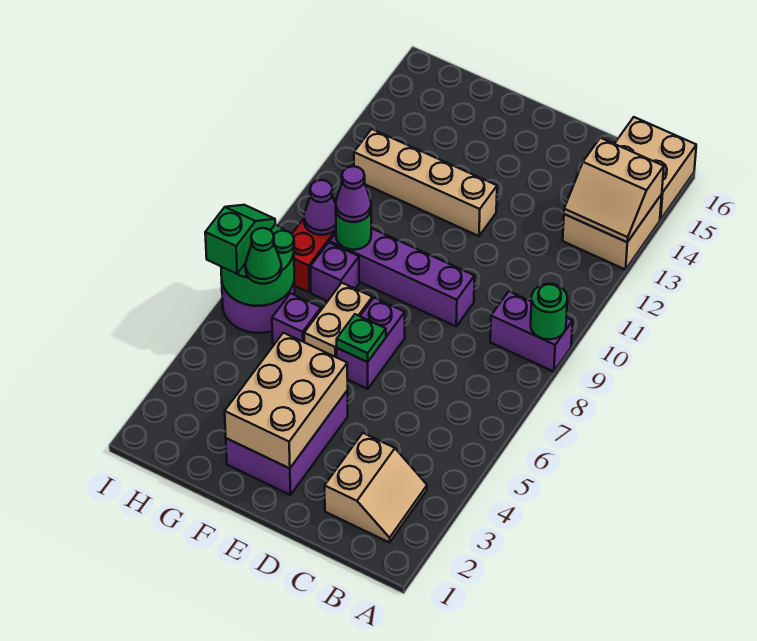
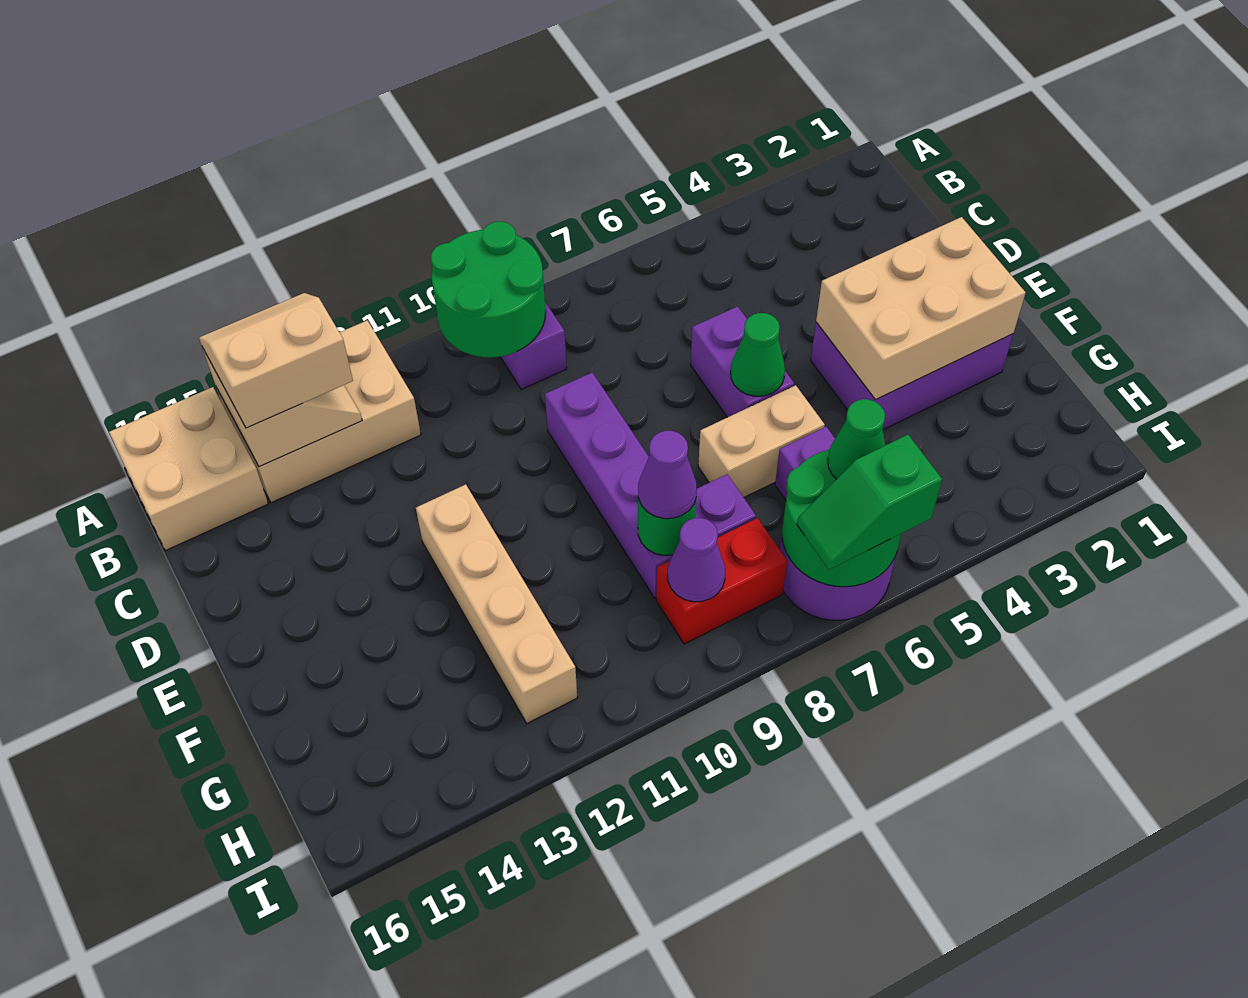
green 1x1 round brick [531,284,567,339] -> green 2x2 round brick [431,222,546,357]
tan 2x2 brick [563,194,662,270] -> tan 2x3 brick [217,320,421,503]
tan 2x2 slope [325,433,427,543] -> tan 2x2 slope moved to [199,293,353,428]
purple 1x2 brick [337,298,405,389] -> purple 1x2 brick turned to [691,306,794,417]
green 1x1 plate [337,314,386,362] -> green 1x1 cone [731,313,785,396]

